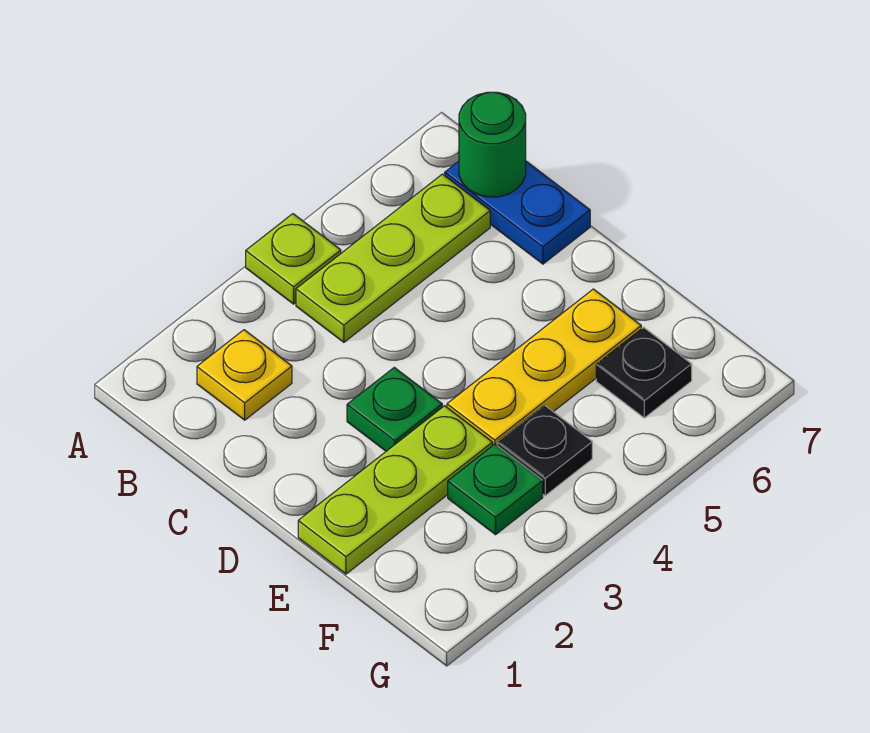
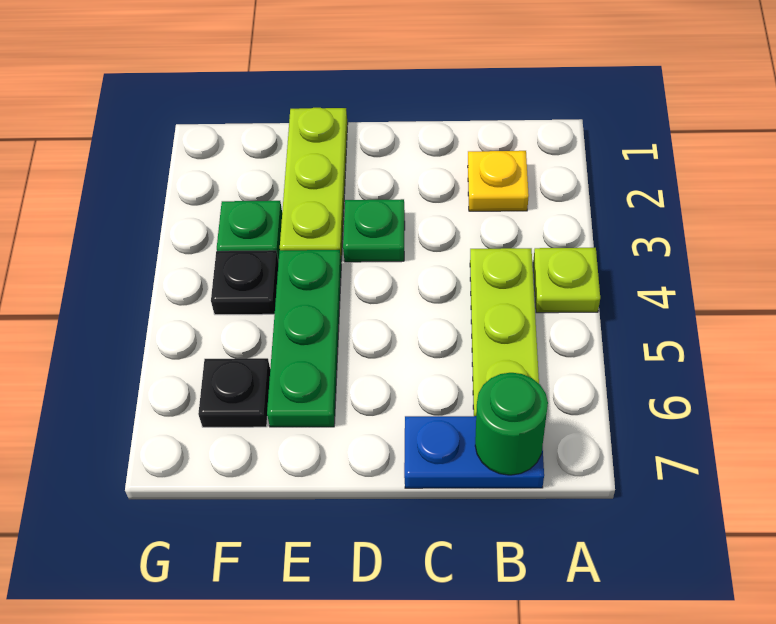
yellow 1x3 plate [447,289,641,446] -> green 1x3 plate [267,250,341,427]

